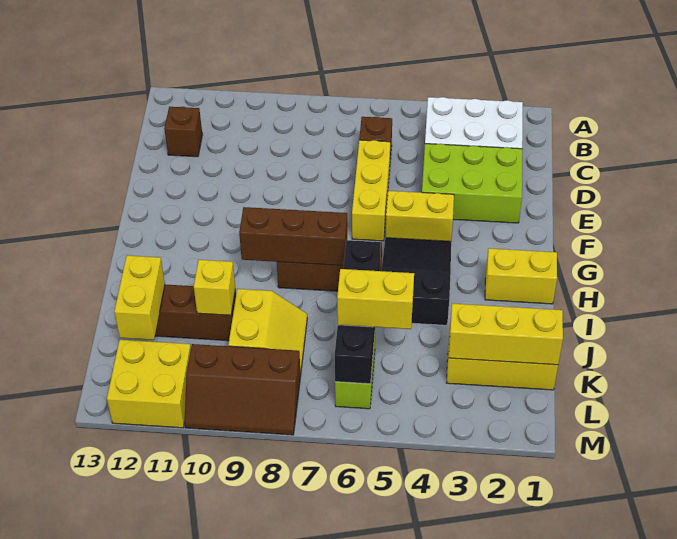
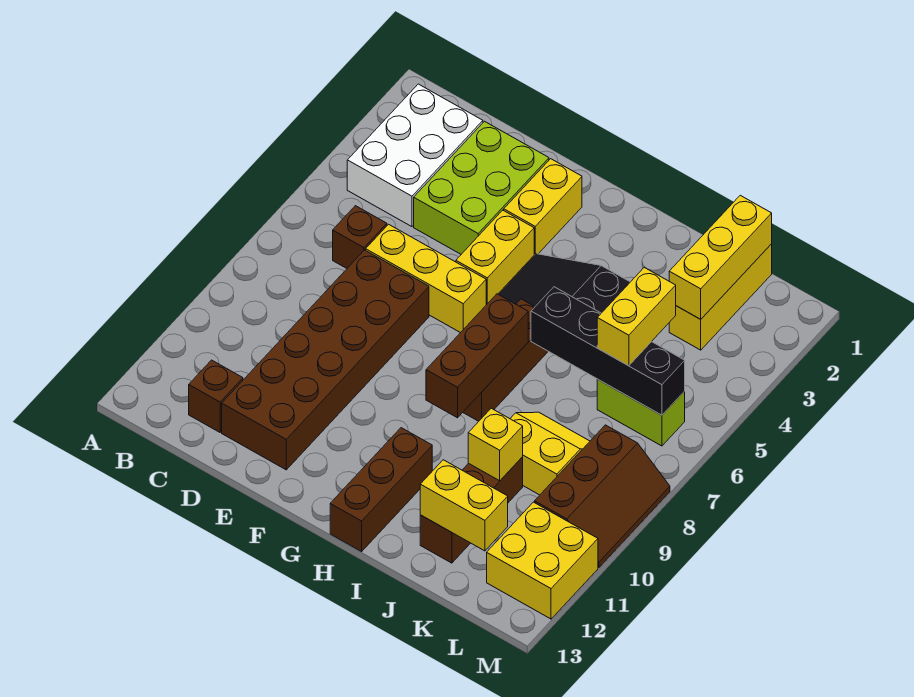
none -> brown 2x6 brick [222,250,429,470]
yellow 1x2 brick [485,248,557,304] -> yellow 1x2 brick moved to [504,159,582,255]
none -> brown 1x3 brick [330,428,432,551]

